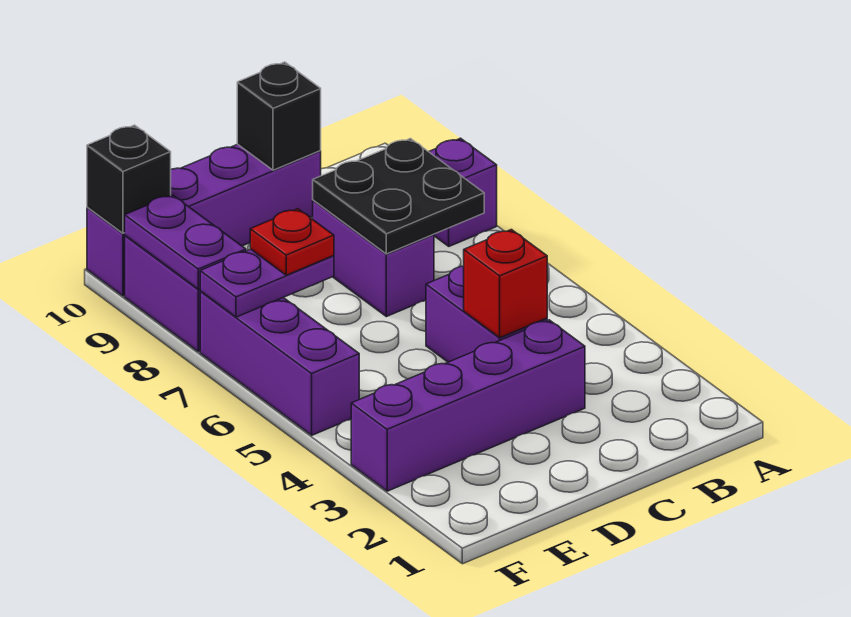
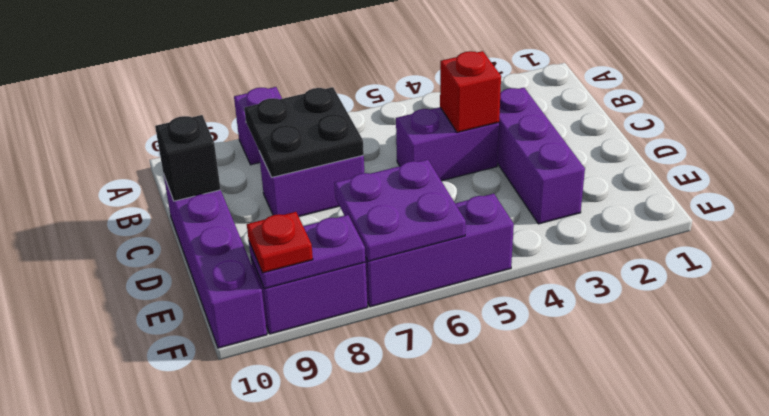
purple 1x4 brick [351,320,585,491] -> purple 1x3 brick [497,88,585,224]
purple 1x2 plate [200,249,334,317] -> purple 2x2 plate [334,160,466,261]
red 1x1 plate [250,209,334,275] -> red 1x1 plate moved to [247,212,313,273]
black 1x1 brick [87,125,171,233] -> none

